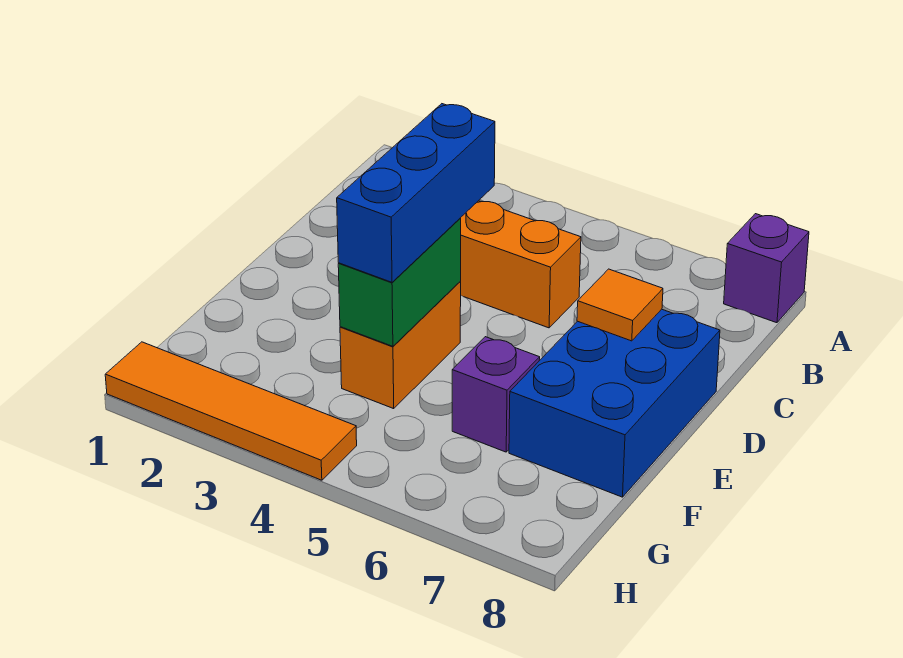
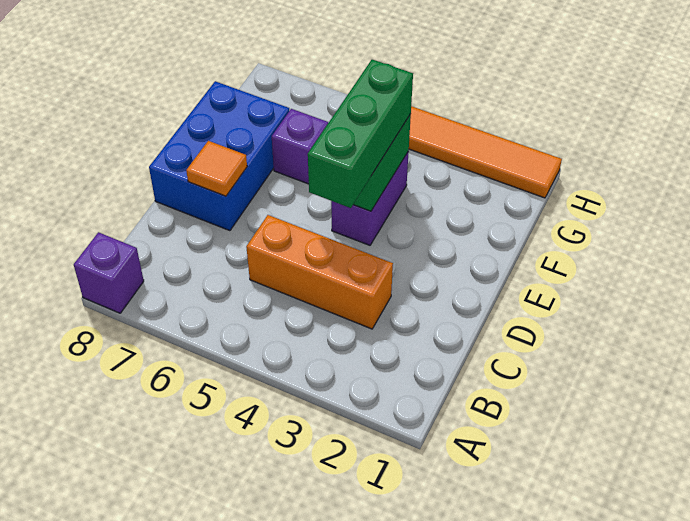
blue 1x3 brick [337,104,495,282] -> green 1x3 brick [308,59,413,208]
orange 1x2 brick [340,282,461,409] -> purple 1x2 brick [331,151,409,245]

